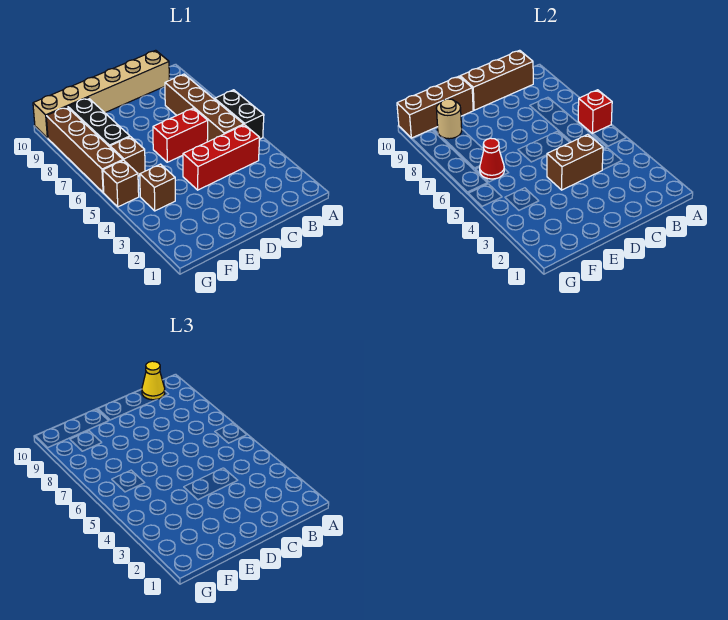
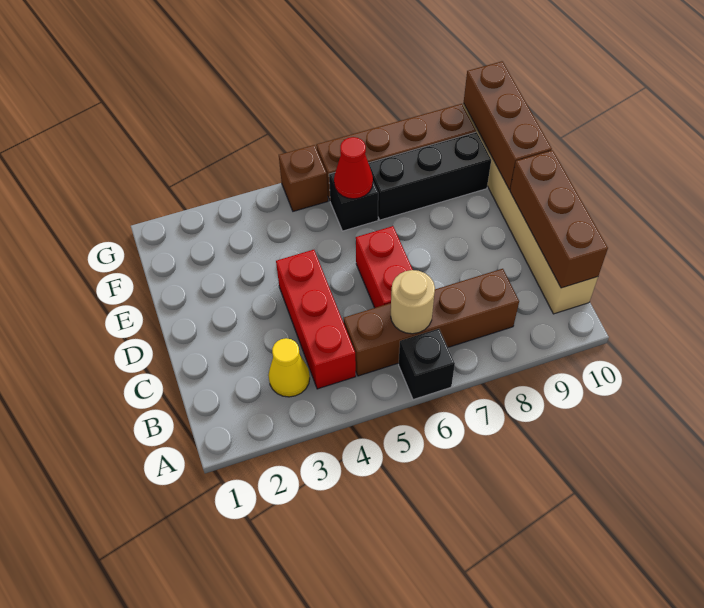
black 1x2 brick [215,90,264,139] -> black 1x1 brick [399,329,455,400]
red 1x1 brick [578,90,612,133] -> none
yellow 1x1 cone [142,361,165,400] -> yellow 1x1 cone moved to [268,338,310,397]
brown 1x2 brick [547,134,603,190] -> none
brown 1x1 brick [140,164,175,211] -> none
brown 1x1 brick [110,137,145,176] -> black 1x1 brick [329,173,378,231]
tan 1x1 round brick [436,99,462,139] -> tan 1x1 round brick moved to [391,270,435,334]

